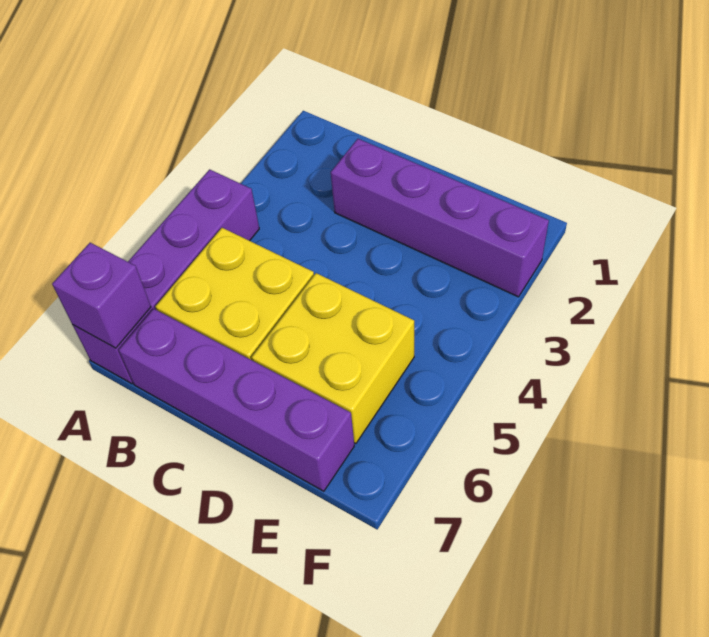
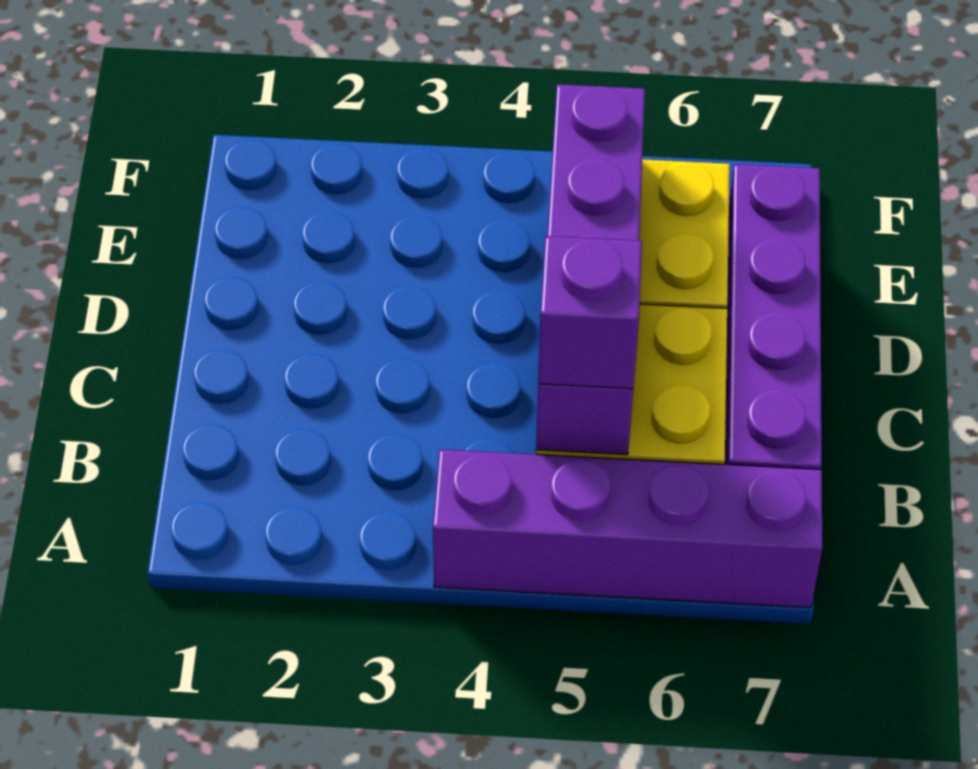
purple 1x1 brick [52,243,151,348] -> purple 1x1 brick moved to [538,236,642,389]
purple 1x4 brick [331,139,549,297] -> purple 1x4 brick moved to [536,84,645,455]

